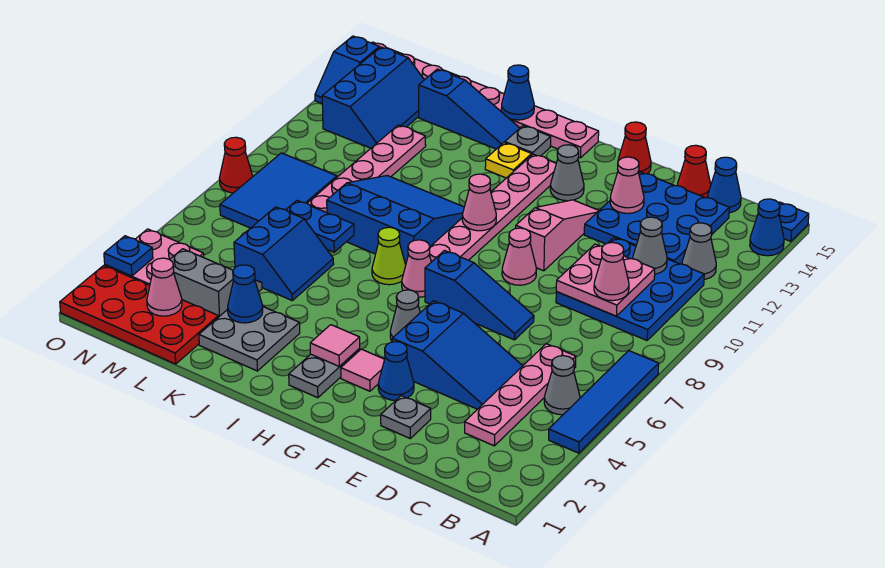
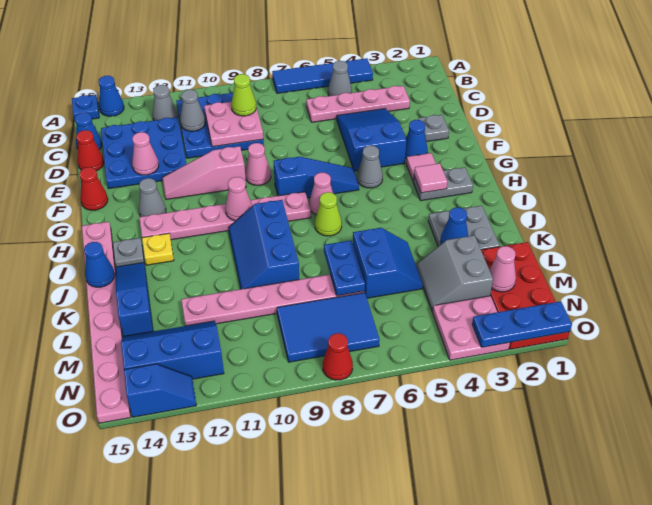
pink 1x1 cone [594,243,629,301] -> lime 1x1 cone [231,74,256,116]
blue 1x3 slope [425,251,534,340] -> blue 1x3 slope turned to [274,157,359,198]
blue 3x3 slope [327,176,464,265] -> blue 2x3 slope [229,200,299,289]
blue 2x2 slope [234,207,334,300] -> blue 2x2 slope turned to [353,228,423,298]
blue 1x1 plate [104,236,153,276] -> blue 1x3 plate [472,301,572,347]

